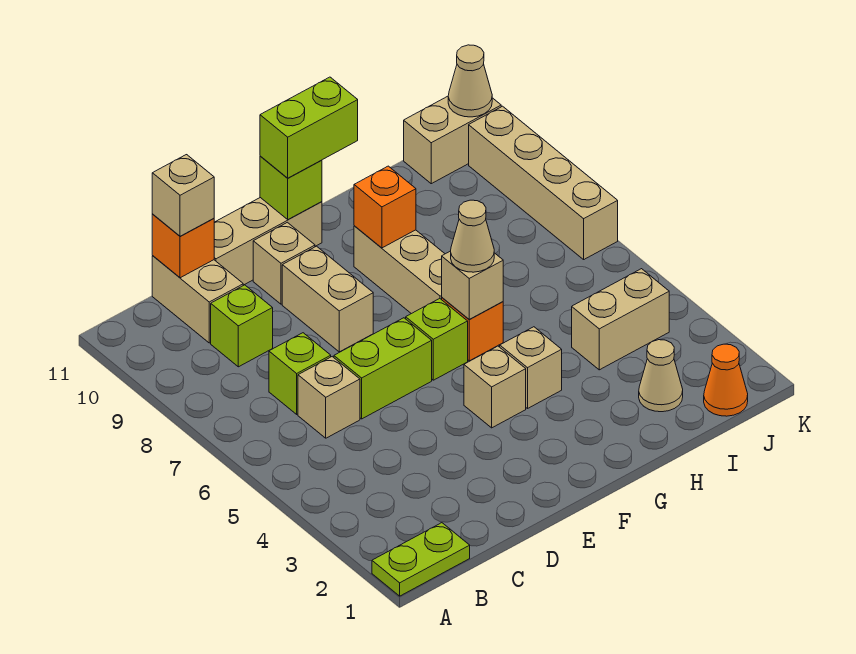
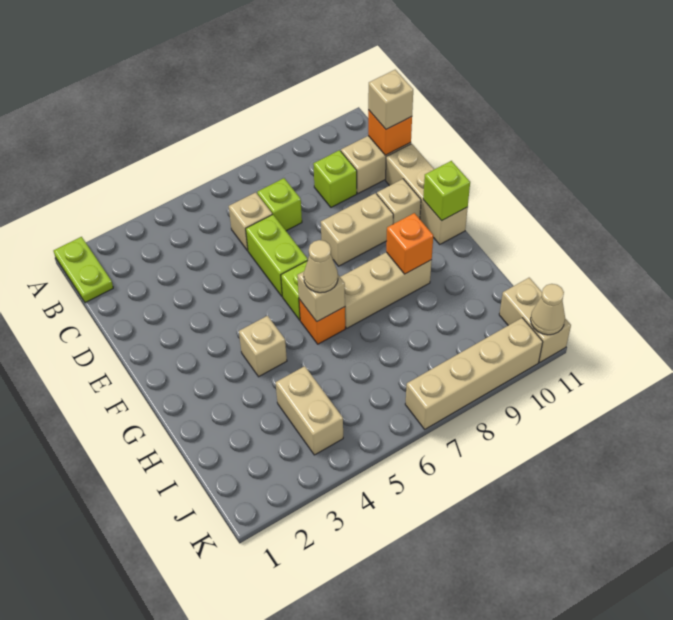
tan 1x1 brick [464,346,526,428] -> none
lime 1x2 brick [260,77,358,178] -> none
tan 1x1 cone [639,340,683,412] -> none
orange 1x1 cone [704,344,748,416] -> none

